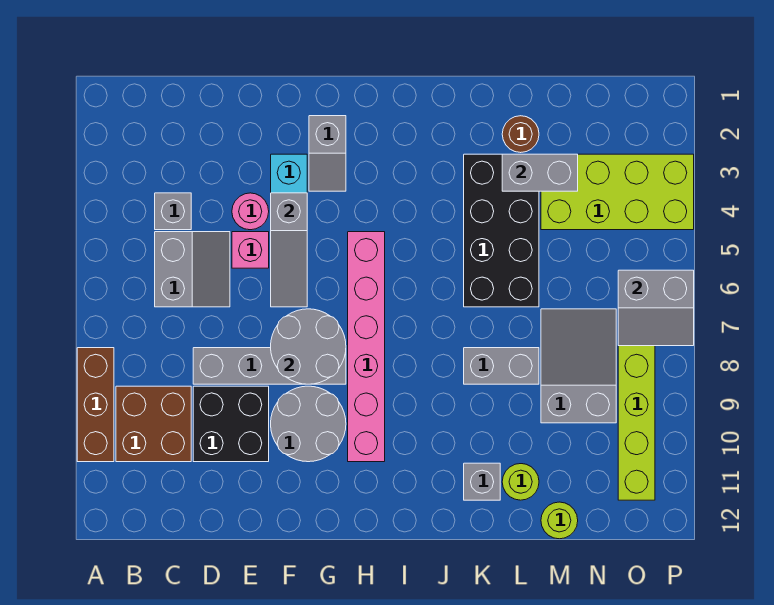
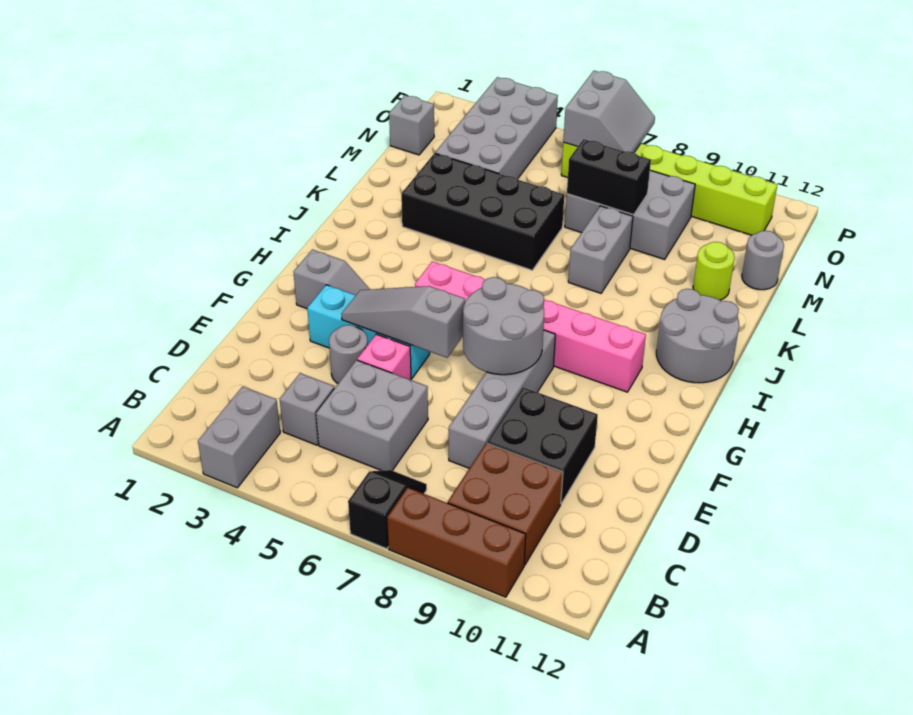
none -> black 1x2 slope [348,470,427,549]
grey 2x2 slope [155,232,230,307] -> grey 2x2 brick [316,360,428,471]
pink 1x1 round brick [232,193,269,230] -> grey 1x1 round brick [329,325,368,383]
grey 1x3 slope [271,193,307,307] -> grey 1x3 slope turned to [341,286,465,358]
grey 2x2 round brick [271,386,346,462] -> grey 2x2 round brick moved to [656,289,739,383]
grey 1x1 brick [464,463,500,500] -> grey 1x1 brick moved to [389,95,434,155]
brown 1x1 round brick [502,116,539,153] -> none
grey 1x2 brick [502,154,578,191] -> grey 1x2 brick moved to [198,386,280,488]
lime 2x4 brick [541,154,694,230] -> grey 2x4 brick [435,77,558,179]
grey 2x3 slope [541,309,616,423] -> grey 2x3 brick [565,170,695,259]
none -> black 1x2 brick [567,139,651,215]
lime 1x1 round brick [541,502,578,539] -> grey 1x1 round brick [742,231,784,290]

